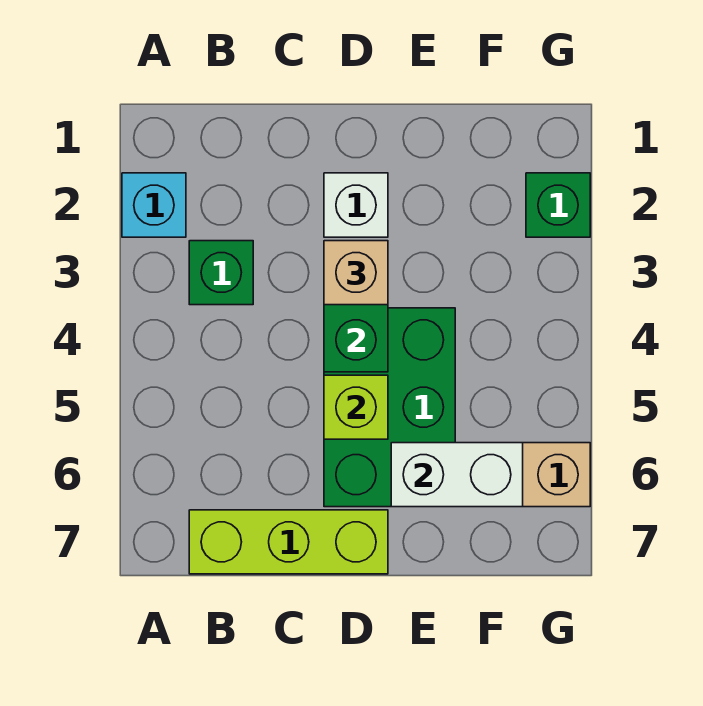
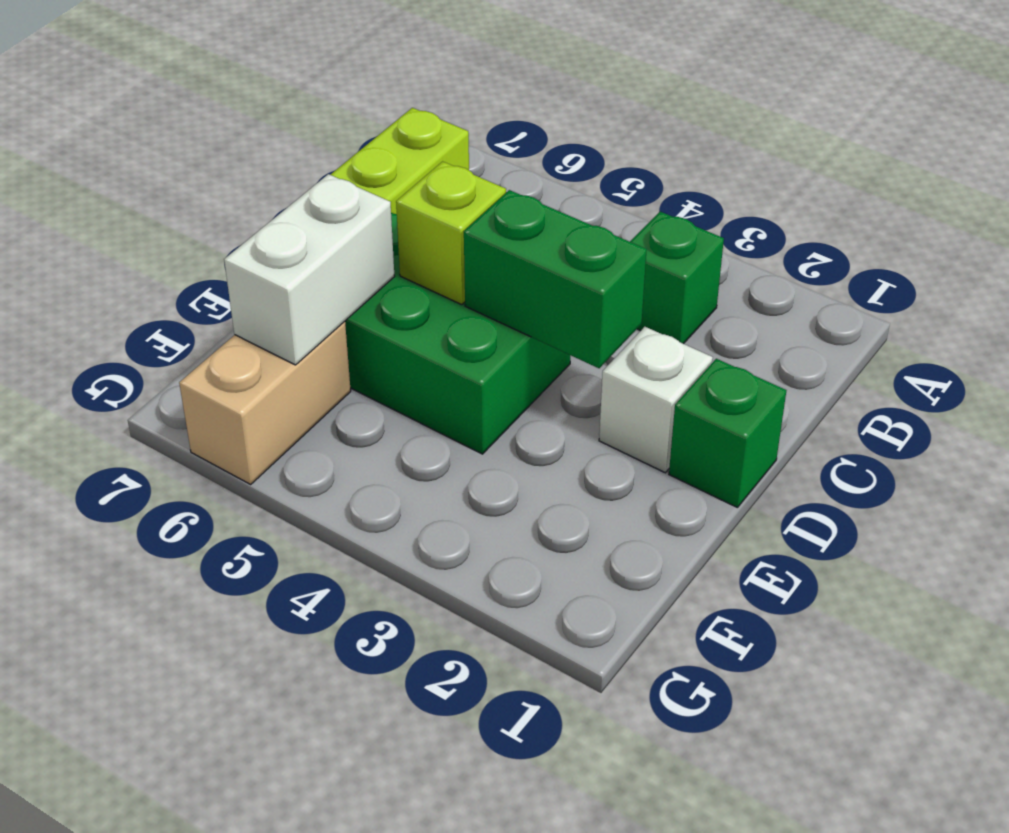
cyan 1x1 brick [122,173,186,237] -> none
tan 1x1 brick [324,241,388,305] -> none
green 1x1 brick [526,173,590,237] -> green 1x1 brick moved to [669,359,786,508]

